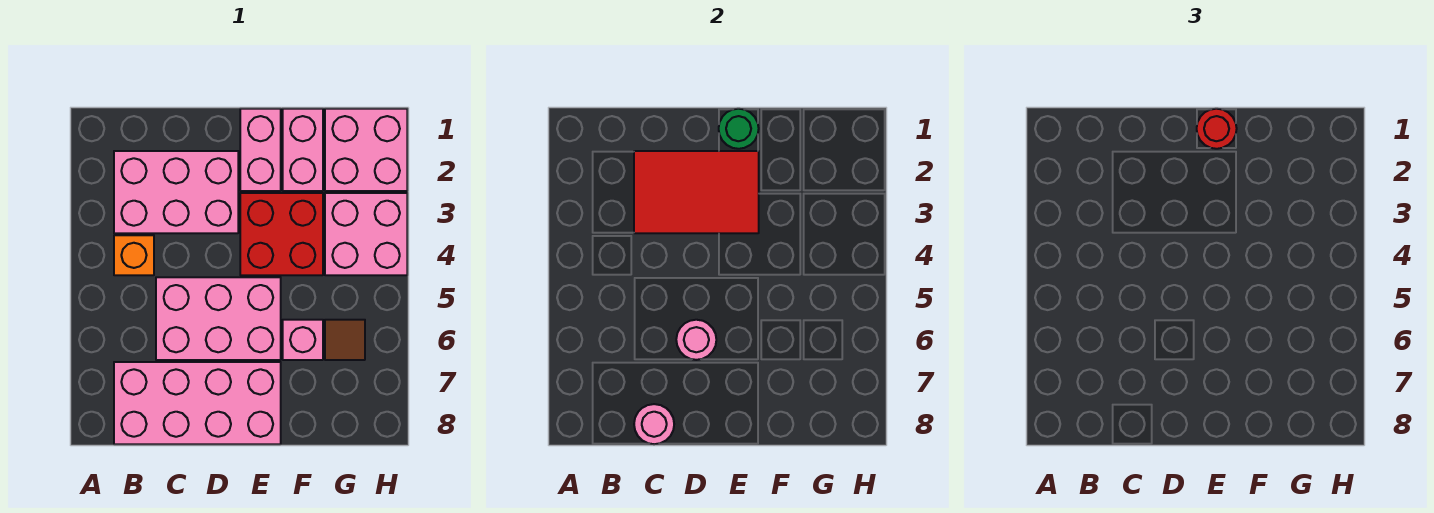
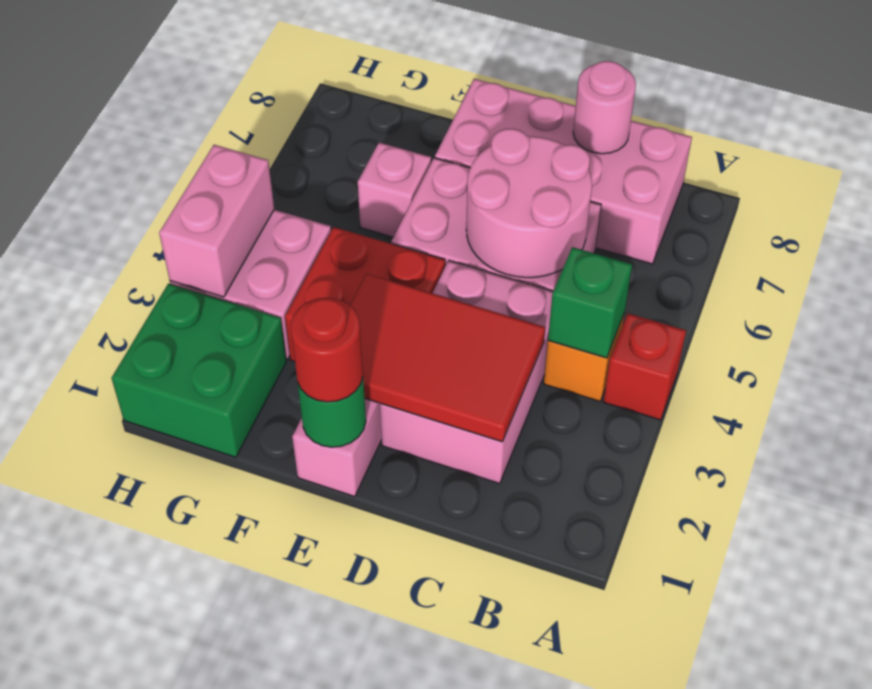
none -> red 1x1 brick [603,313,686,420]
pink 2x3 brick [114,151,238,233] -> pink 2x3 brick turned to [380,261,553,484]
none -> green 1x1 brick [548,247,632,358]
pink 1x1 round brick [676,320,716,360] -> pink 2x2 round brick [466,129,592,278]
pink 1x2 brick [283,109,323,191] -> pink 1x2 brick moved to [159,145,274,297]
pink 2x2 brick [325,109,407,191] -> green 2x2 brick [112,283,287,457]
brown 1x1 tile [325,320,365,360] -> none

